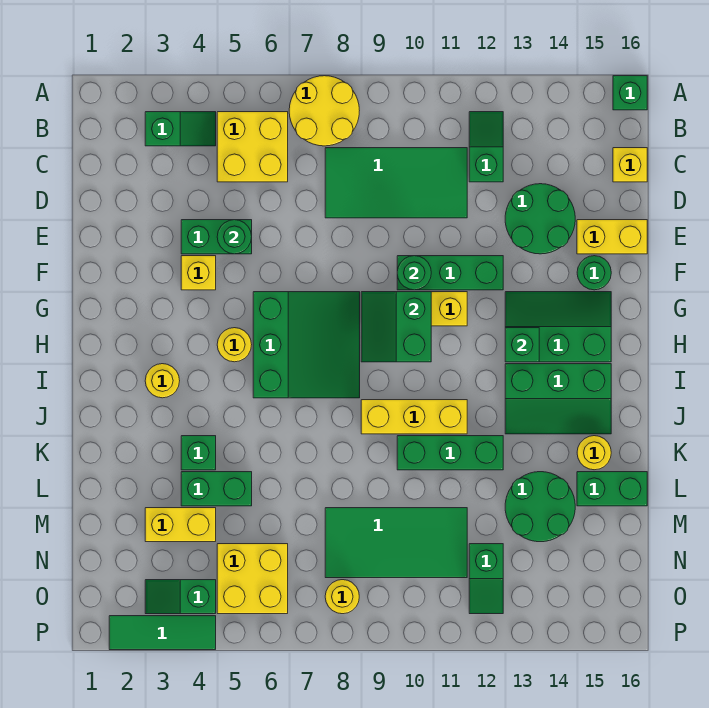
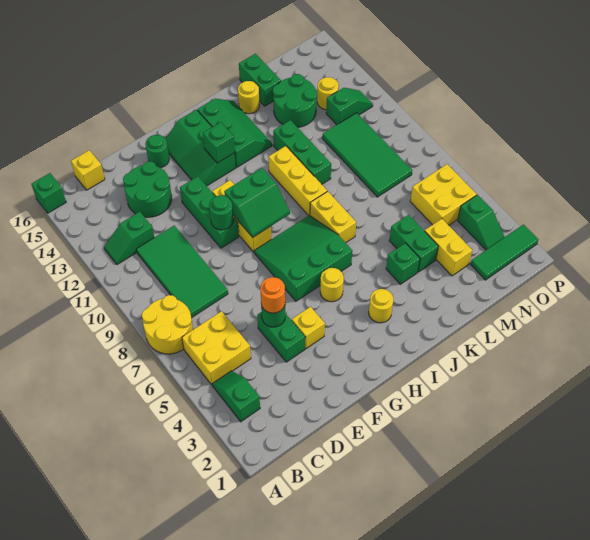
none -> orange 1x1 round brick [260,277,285,313]
yellow 1x2 brick [577,220,647,254] -> yellow 1x2 brick moved to [310,191,356,243]
yellow 1x1 round brick [325,580,359,614] -> yellow 1x1 round brick moved to [317,77,339,110]
green 1x3 tile [109,616,216,650] -> green 1x3 tile turned to [471,225,538,280]

